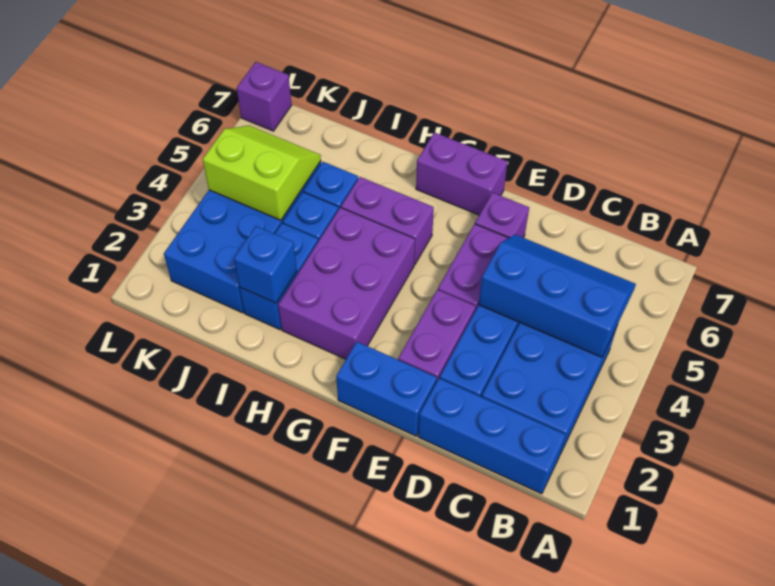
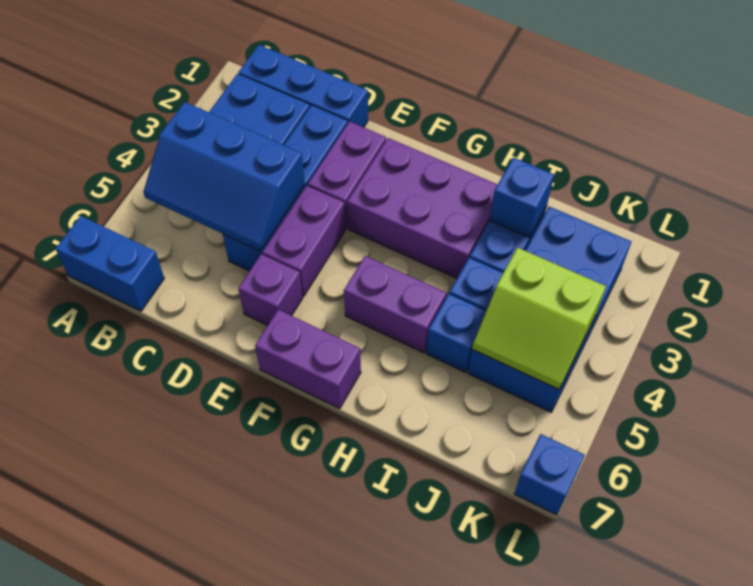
blue 1x2 brick [336,342,437,436] -> blue 1x2 brick moved to [56,216,164,311]
purple 2x3 brick [278,208,415,359] -> purple 2x3 brick turned to [347,138,498,278]
purple 1x1 brick [237,62,292,131] -> blue 1x1 brick [515,434,585,515]

